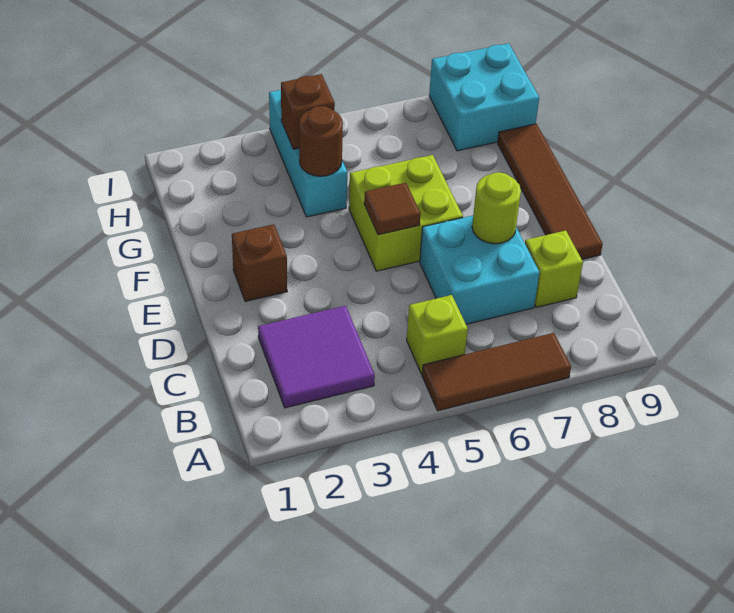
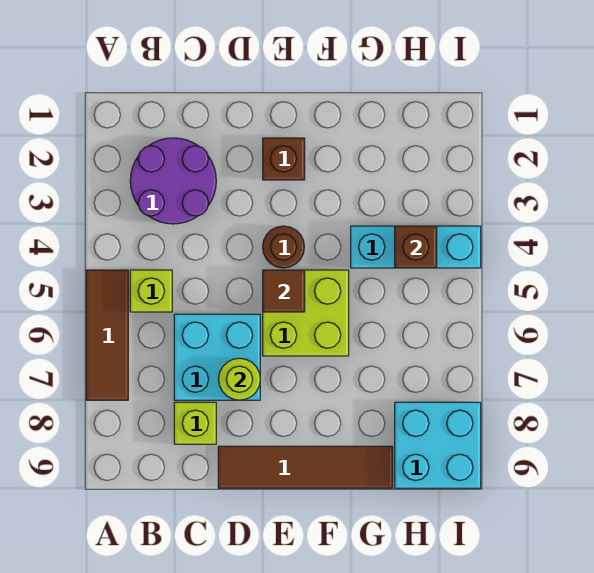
purple 2x2 tile [258,306,375,408] -> purple 2x2 round brick [130,138,216,224]
brown 1x1 round brick [299,106,343,176] -> brown 1x1 round brick moved to [263,226,304,268]

